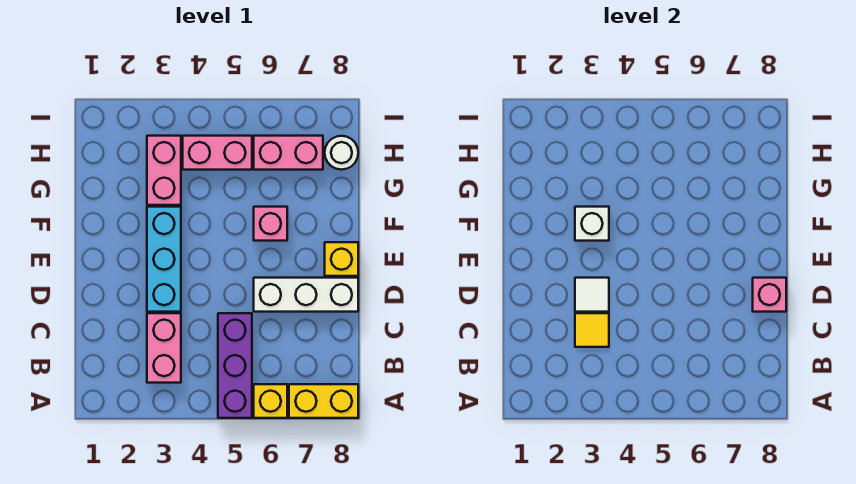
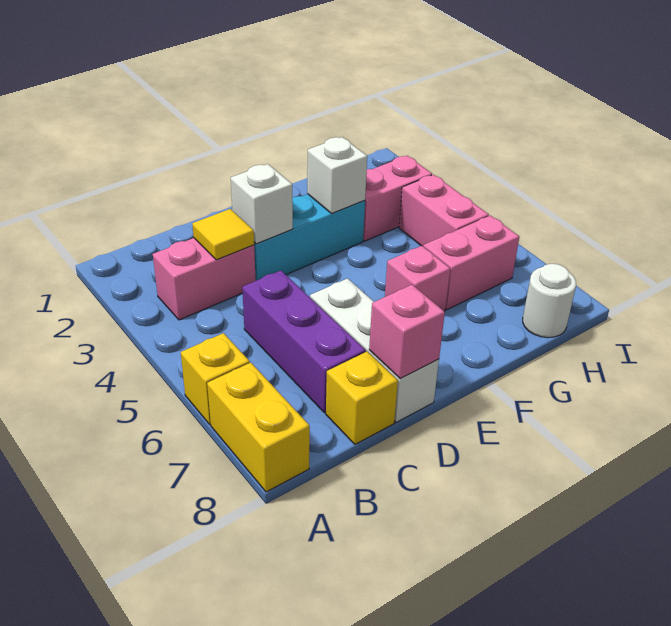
purple 1x3 brick [218,313,252,418] -> purple 1x3 brick turned to [242,271,366,413]
white 1x1 tile [575,278,609,312] -> white 1x1 brick [231,164,293,244]
yellow 1x1 brick [325,242,358,276] -> yellow 1x1 brick moved to [326,352,398,444]
pink 1x2 brick [254,136,323,170] -> pink 1x2 brick turned to [423,215,519,310]

